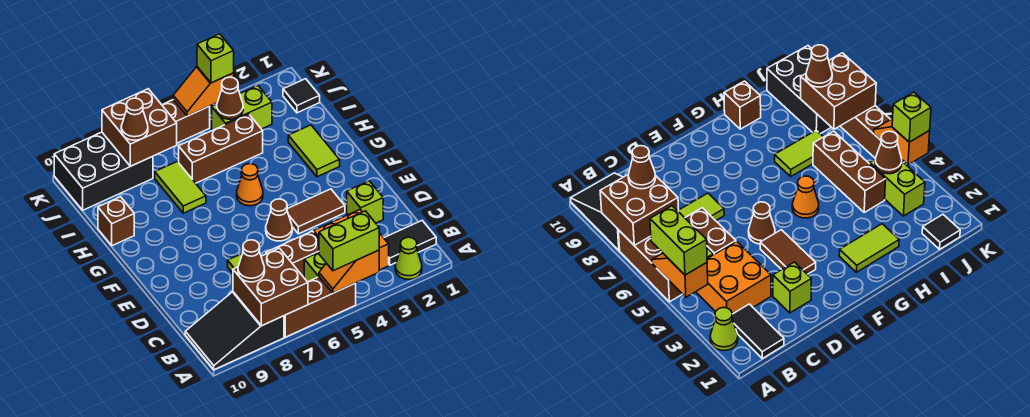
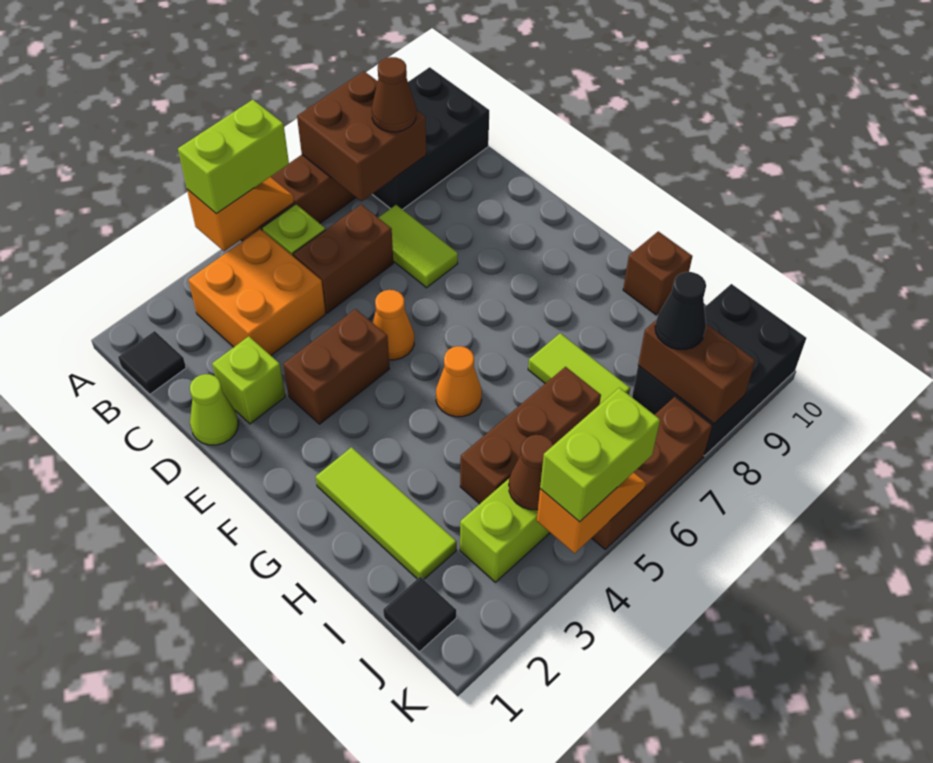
lime 1x1 cone [395,237,422,279] -> lime 1x1 cone moved to [190,374,238,445]
black 2x3 slope [185,292,284,370] -> black 2x3 brick [372,67,489,210]
black 1x2 tile [384,221,436,265] -> black 1x1 tile [118,331,186,394]
brown 1x2 tile [287,189,345,234] -> brown 1x2 brick [283,309,390,424]
brown 1x1 cone [266,199,292,241] -> orange 1x1 cone [373,290,414,360]
lime 1x2 tile [288,125,340,177] -> lime 1x3 tile [316,447,457,579]
brown 2x2 brick [102,89,177,166] -> brown 1x2 brick [638,321,755,423]
brown 1x1 cone [121,98,148,140] -> black 1x1 cone [655,272,706,350]
lime 1x1 brick [197,34,234,83] -> lime 1x2 brick [540,388,660,522]

